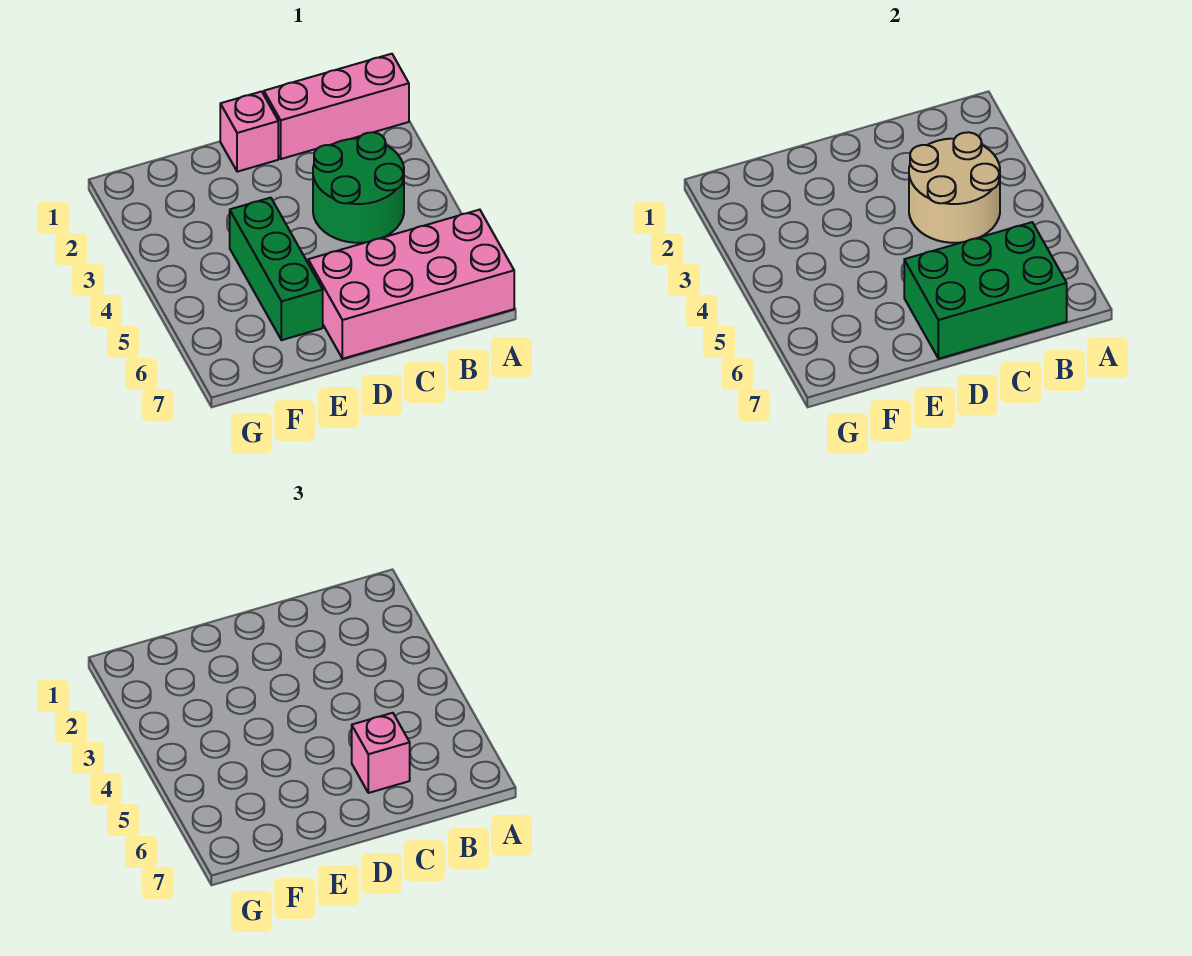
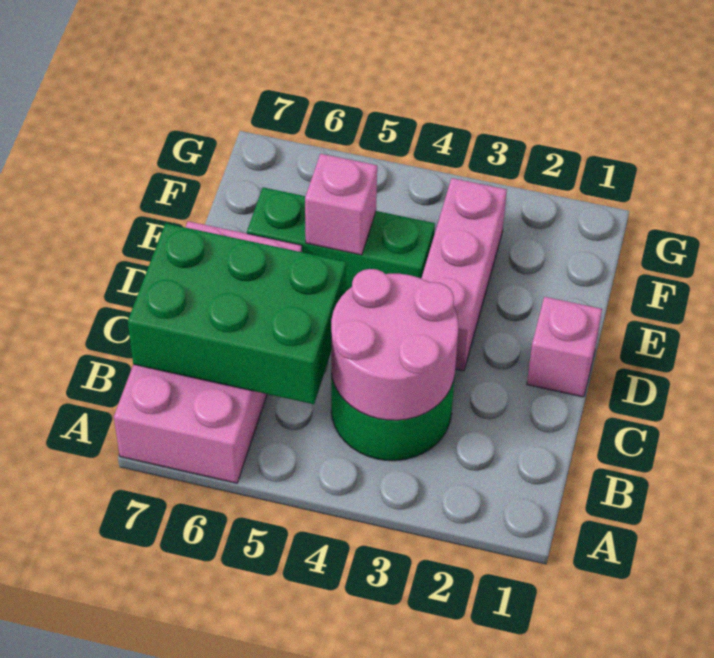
pink 1x3 brick [264,54,409,159] -> pink 1x3 brick moved to [421,178,507,371]
tan 2x2 round brick [909,132,1000,243] -> pink 2x2 round brick [331,269,458,420]
green 2x3 brick [904,222,1067,359] -> green 2x3 brick turned to [128,223,346,404]
pink 1x1 brick [352,713,410,793] -> pink 1x1 brick moved to [305,154,377,255]

